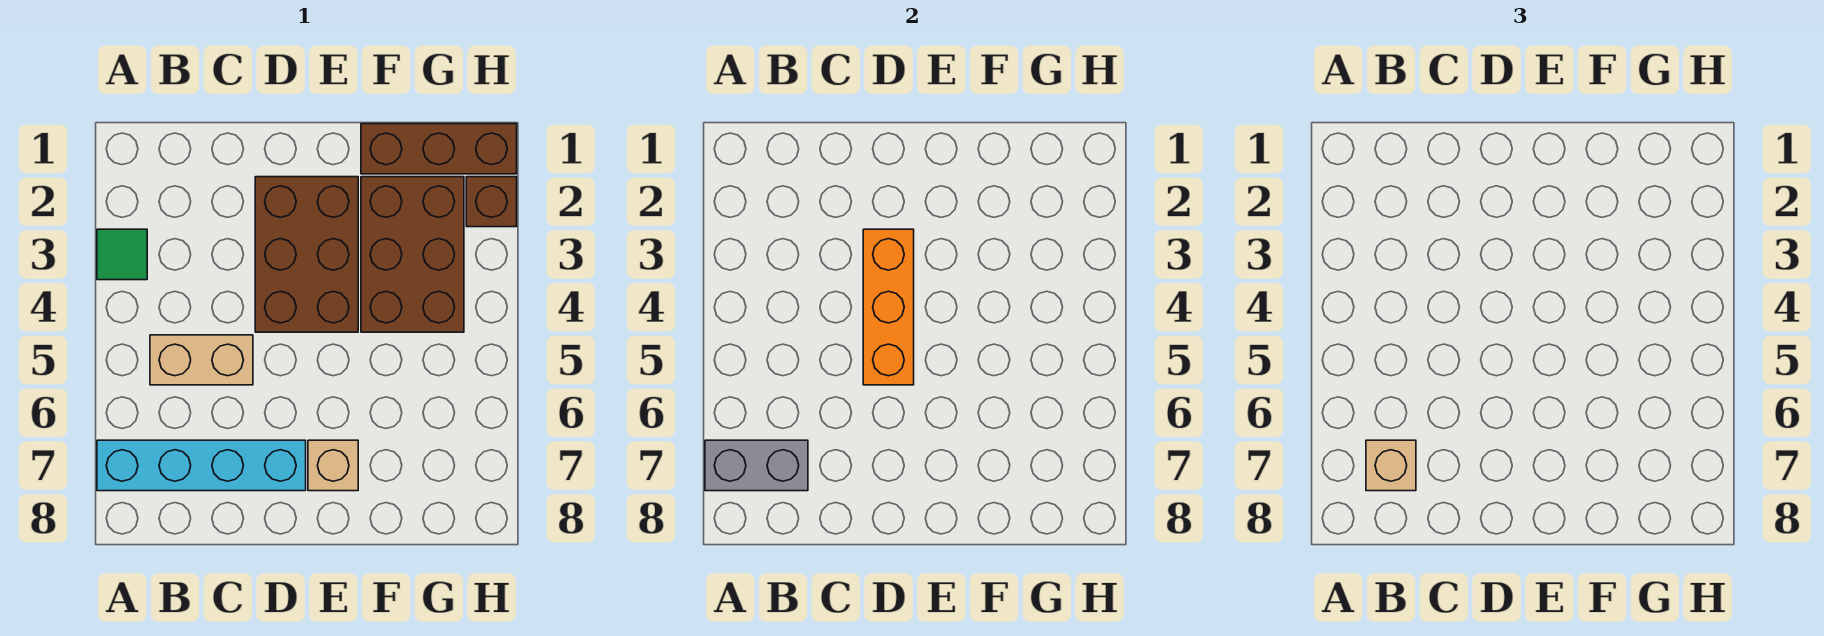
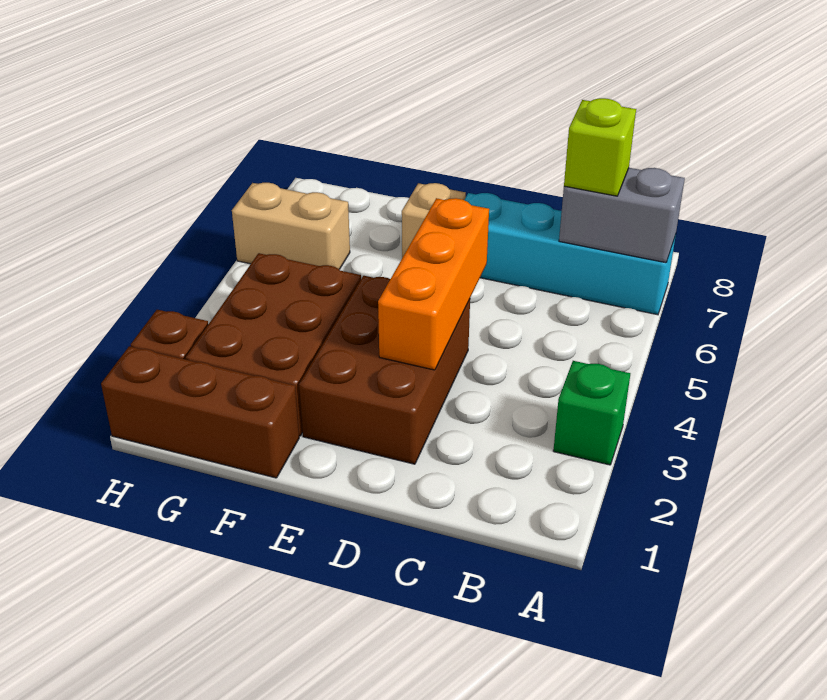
green 1x1 tile [97,229,147,280] -> green 1x1 brick [553,361,630,465]
tan 1x2 brick [150,335,253,385] -> tan 1x2 brick moved to [232,183,350,269]
tan 1x1 brick [1366,440,1416,491] -> lime 1x1 brick [564,98,636,196]

